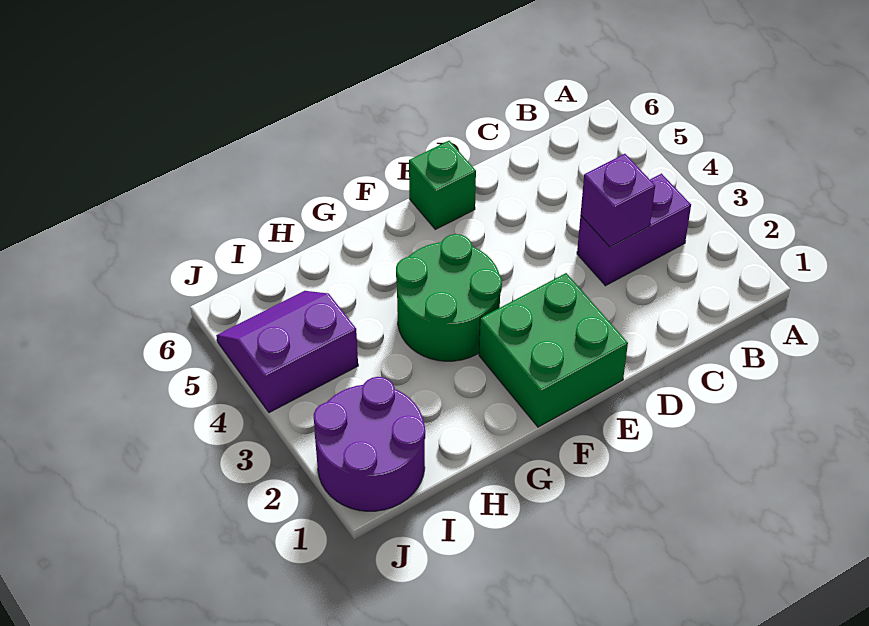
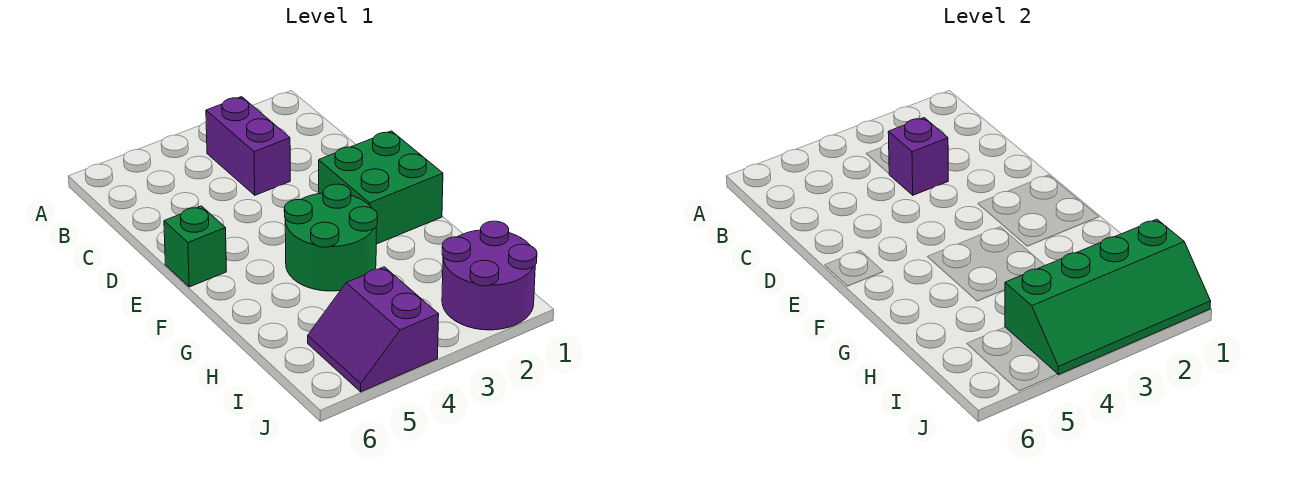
none -> green 2x4 slope [1005,219,1211,375]

